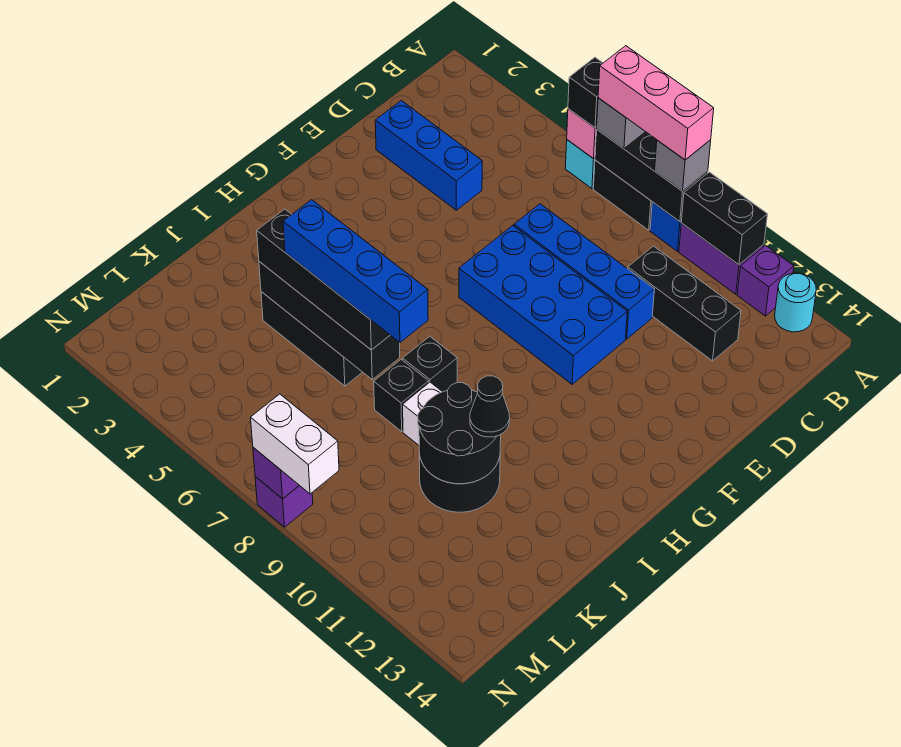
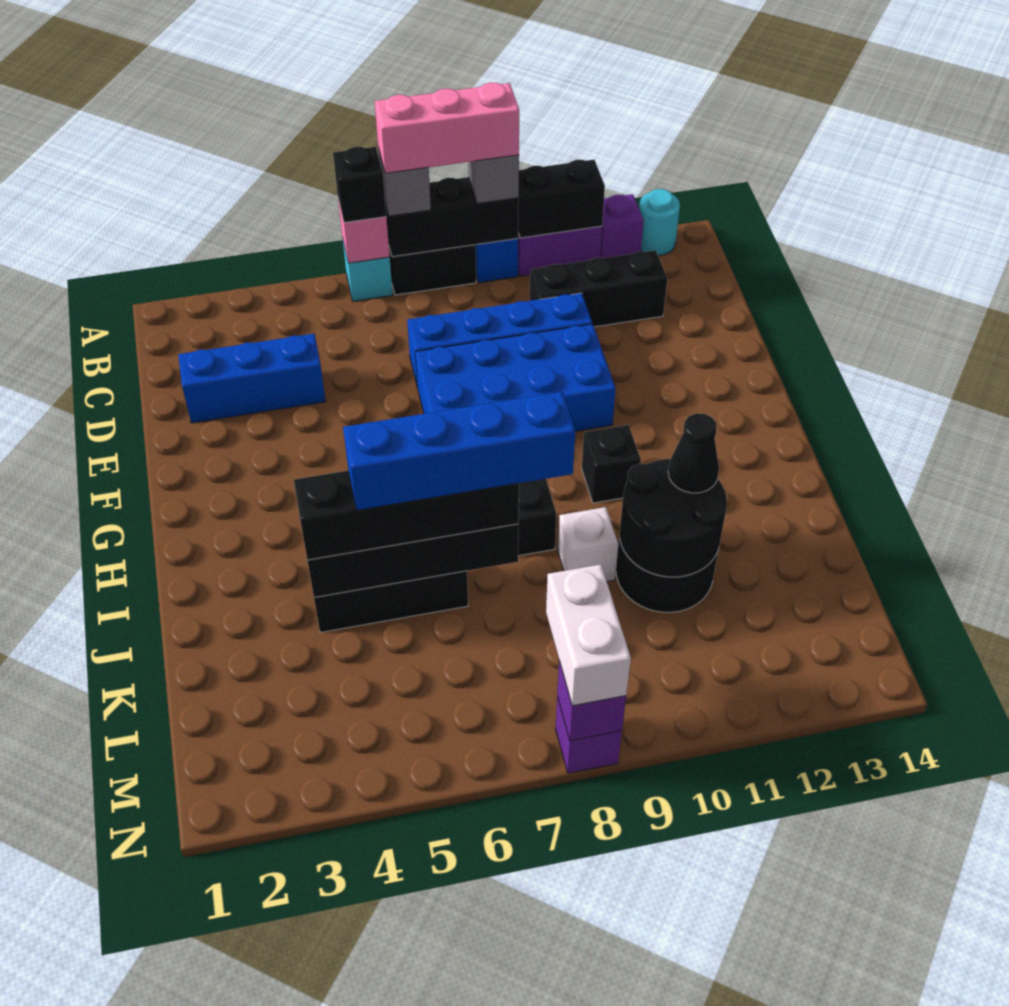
black 1x1 brick [374,359,429,431] -> black 1x1 brick moved to [582,425,641,503]
white 1x2 brick [251,394,339,494] -> white 1x2 brick turned to [546,564,631,706]

